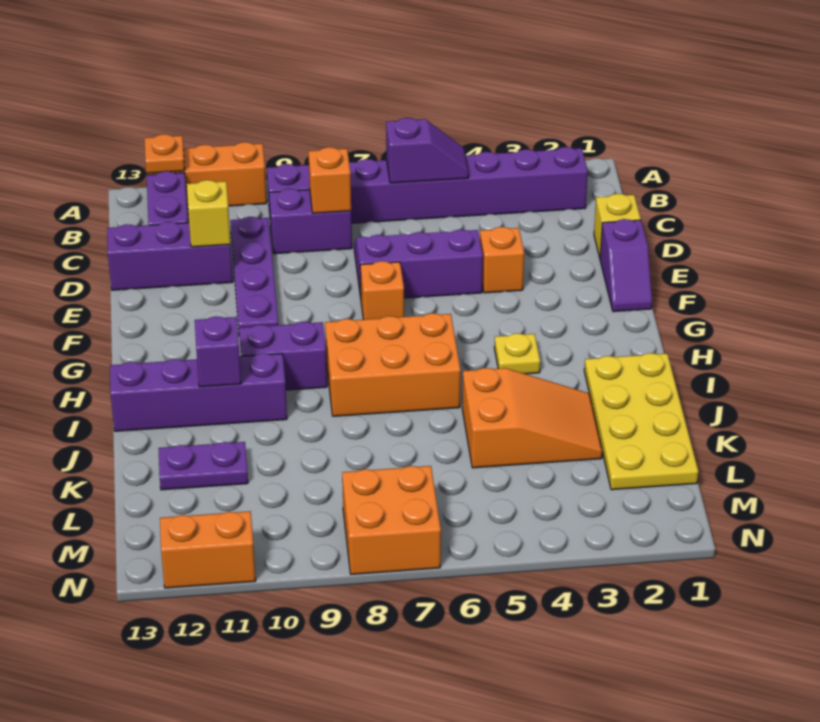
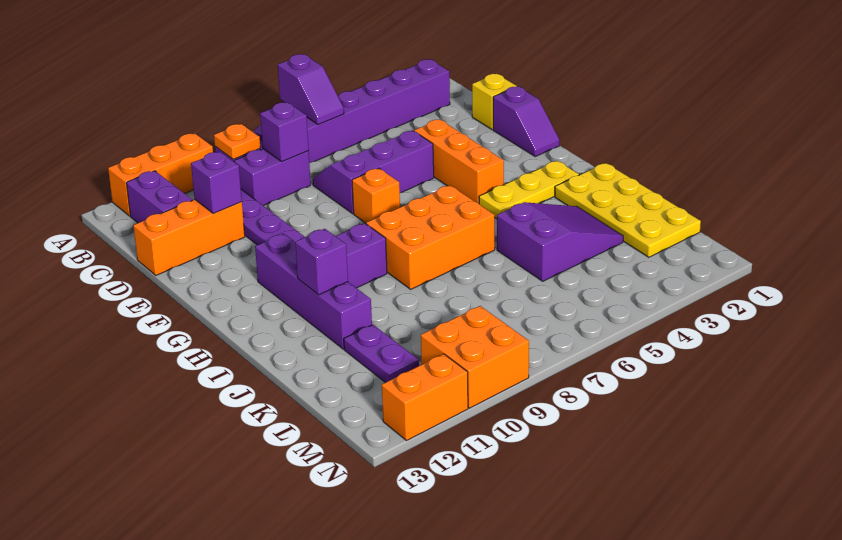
orange 1x1 plate [144,134,185,173] -> orange 1x1 plate moved to [214,124,260,159]
purple 1x2 slope [386,118,468,183] -> purple 1x2 slope turned to [278,54,344,125]
orange 1x1 brick [308,147,351,213] -> purple 1x1 brick [260,102,309,162]
purple 1x3 brick [107,222,233,290] -> orange 1x3 brick [133,200,245,275]
yellow 1x1 brick [187,180,231,247] -> purple 1x1 brick [191,152,242,214]
orange 1x1 brick [480,227,524,293] -> orange 1x3 brick [414,119,504,203]
yellow 1x1 plate [494,333,540,374] -> yellow 1x3 plate [479,161,579,219]
purple 1x4 brick [110,353,287,431] -> purple 1x4 brick turned to [255,234,372,349]
orange 2x3 slope [462,368,602,468] -> purple 2x3 slope [497,202,623,281]
purple 1x2 plate [158,442,248,490] -> purple 1x2 plate turned to [344,325,419,383]
orange 2x2 brick [342,466,441,574] -> orange 2x2 brick moved to [421,306,529,408]

